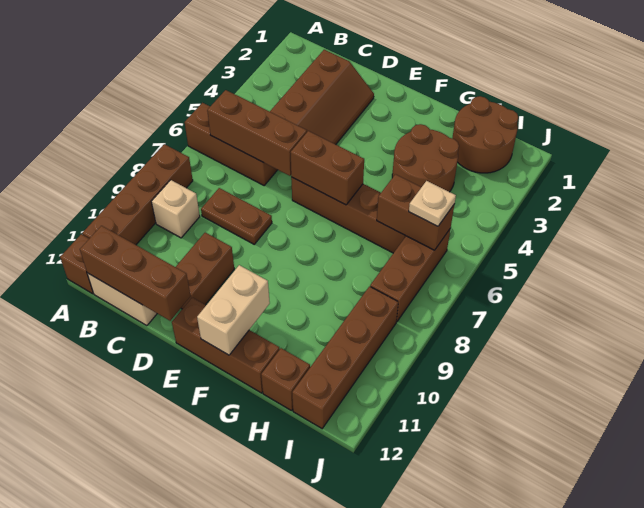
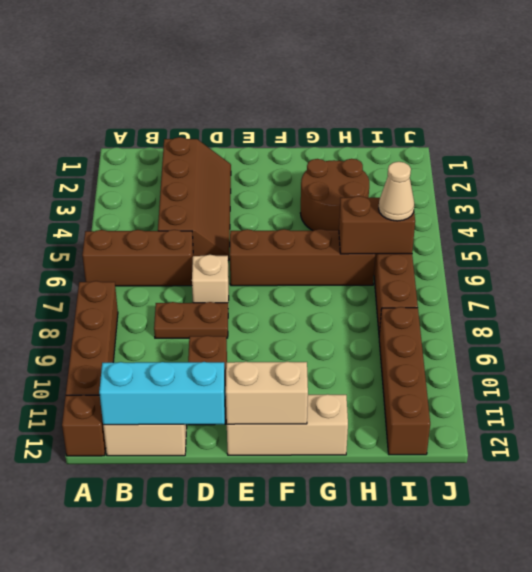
brown 1x3 brick [207,90,307,176] -> none
tan 1x1 brick [151,180,200,238] -> tan 1x1 brick moved to [192,255,229,303]
brown 1x3 brick [80,226,190,321] -> cyan 1x3 brick [99,362,225,425]
brown 1x2 brick [290,131,364,205] -> none
brown 1x3 brick [172,298,280,393] -> tan 1x3 brick [227,394,348,455]
tan 1x2 brick [197,265,270,355] -> tan 1x2 brick turned to [226,362,308,424]
brown 2x2 round brick [452,96,518,173] -> none
brown 1x1 brick [261,348,310,411] -> none
tan 1x1 plate [409,181,456,226] -> tan 1x1 cone [379,162,414,221]

